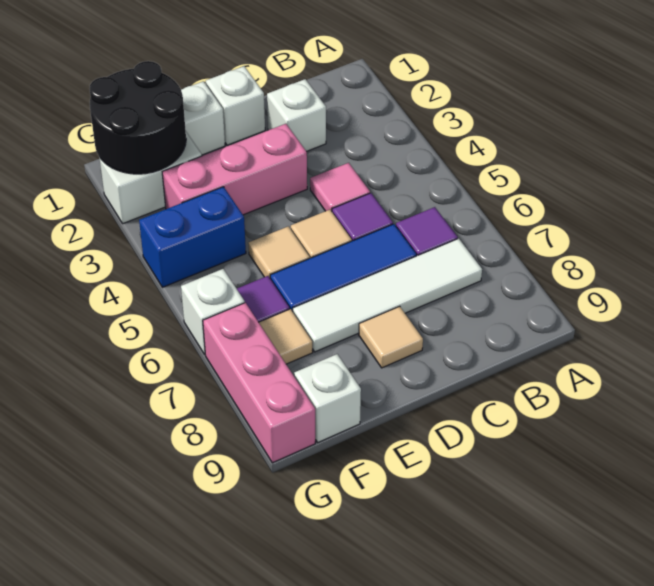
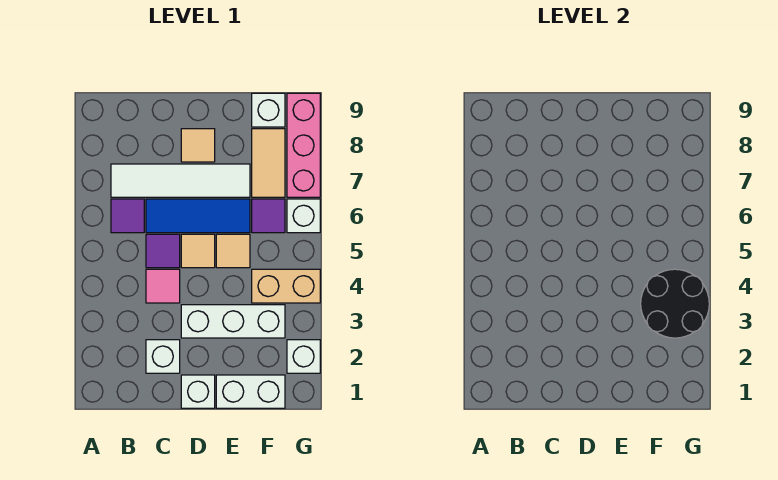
pink 1x3 brick [162,124,307,215] -> white 1x3 brick [181,305,285,338]
black 2x2 round brick [90,61,186,174] -> black 2x2 round brick moved to [641,269,709,338]
white 1x2 brick [99,132,202,223] -> white 1x1 brick [287,340,320,373]
blue 1x2 brick [139,187,246,287] -> tan 1x2 brick [252,269,320,303]
tan 1x1 tile [259,309,313,364] -> tan 1x2 tile [252,129,285,197]

